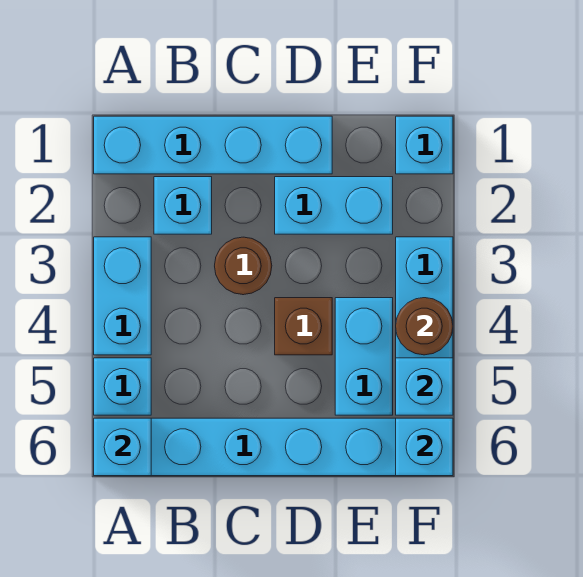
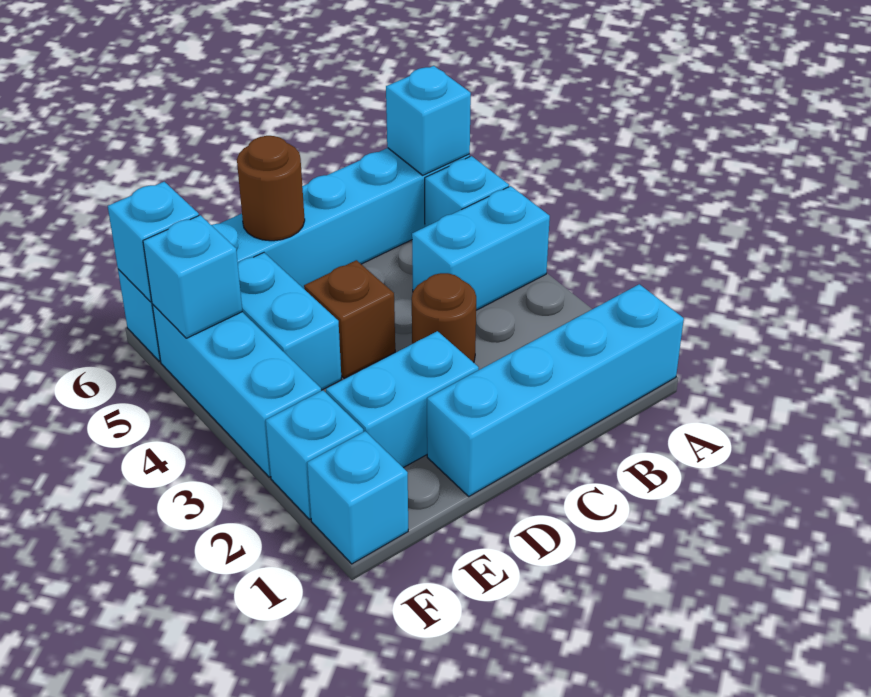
cyan 1x2 brick [94,237,151,355] -> cyan 1x2 brick turned to [412,186,550,310]
cyan 1x1 brick [154,177,212,234] -> cyan 1x1 brick moved to [266,390,363,520]
brown 1x1 round brick [396,298,453,355] -> brown 1x1 round brick moved to [237,136,305,241]

